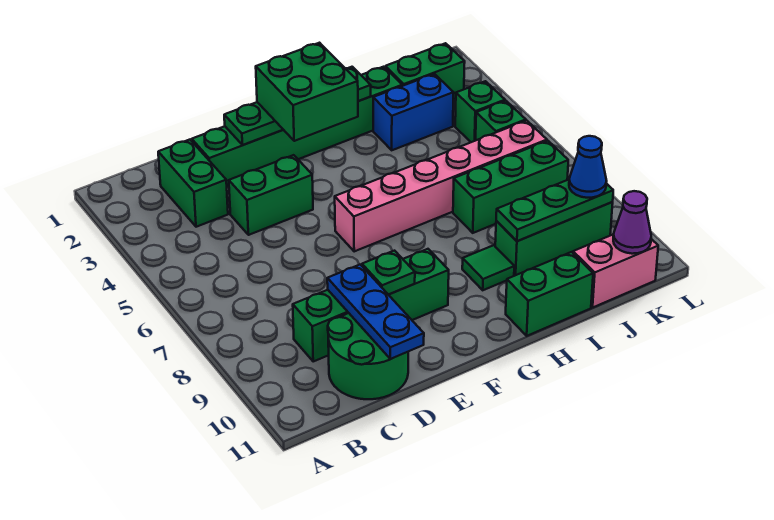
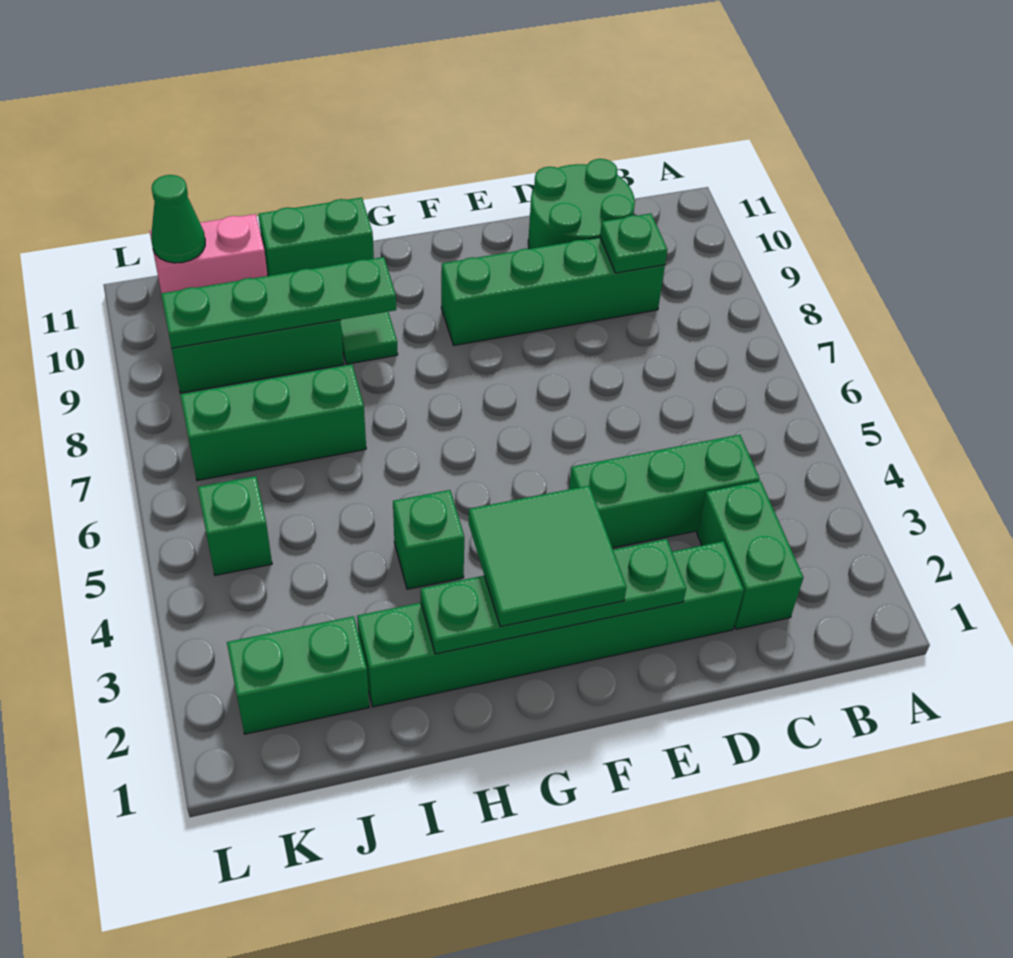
green 1x2 brick [229,155,313,235] -> green 1x3 brick [569,435,760,548]
blue 1x3 plate [327,265,424,359] -> none
green 1x1 plate [362,251,415,295] -> green 1x1 plate moved to [600,214,667,273]
green 2x2 brick [256,43,358,141] -> green 2x2 tile [469,486,627,627]
pink 1x6 brick [335,121,547,251] -> none
blue 1x2 brick [373,74,454,150] -> none
green 1x3 plate [496,180,613,241] -> green 1x4 plate [161,257,396,348]
green 1x1 brick [455,81,505,142] -> green 1x1 brick moved to [393,490,464,589]
blue 1x1 cone [569,136,607,198] -> none
purple 1x1 cone [613,191,651,254] -> green 1x1 cone [151,175,205,263]

